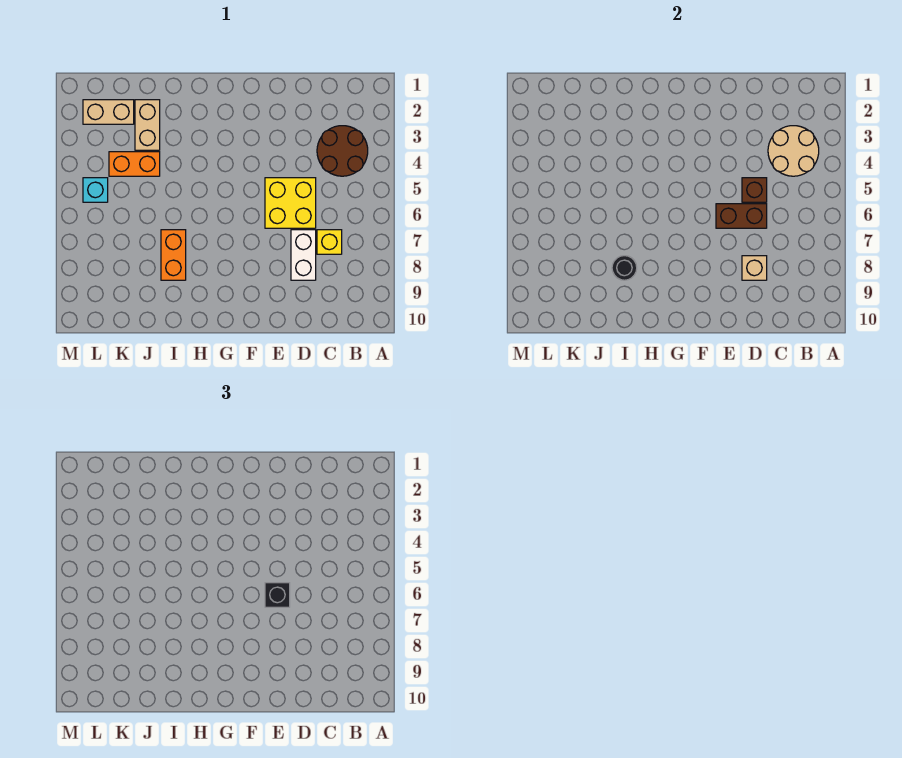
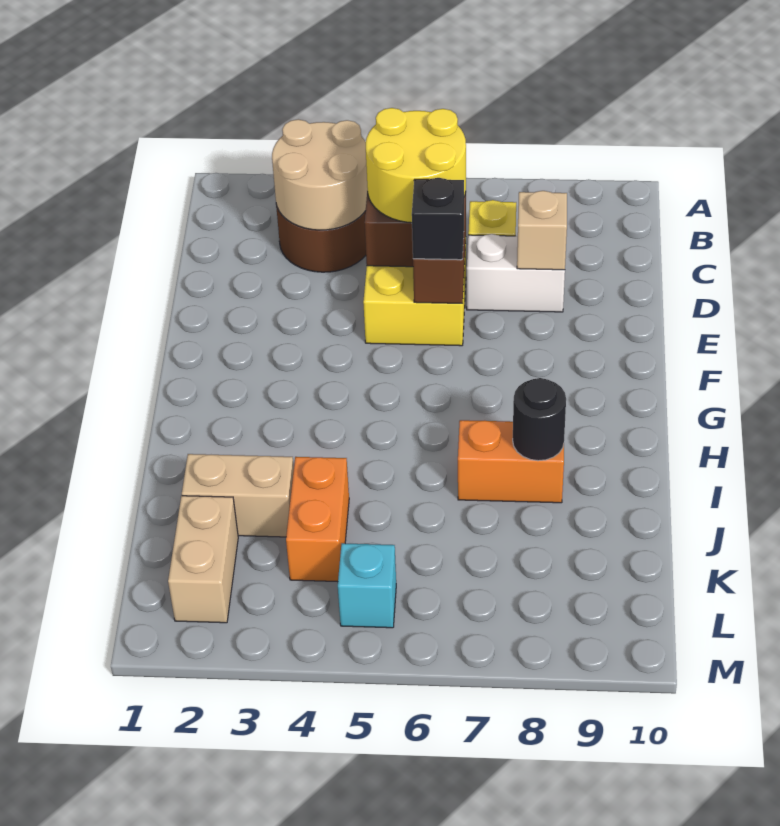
none -> yellow 2x2 round brick [366,108,466,223]

